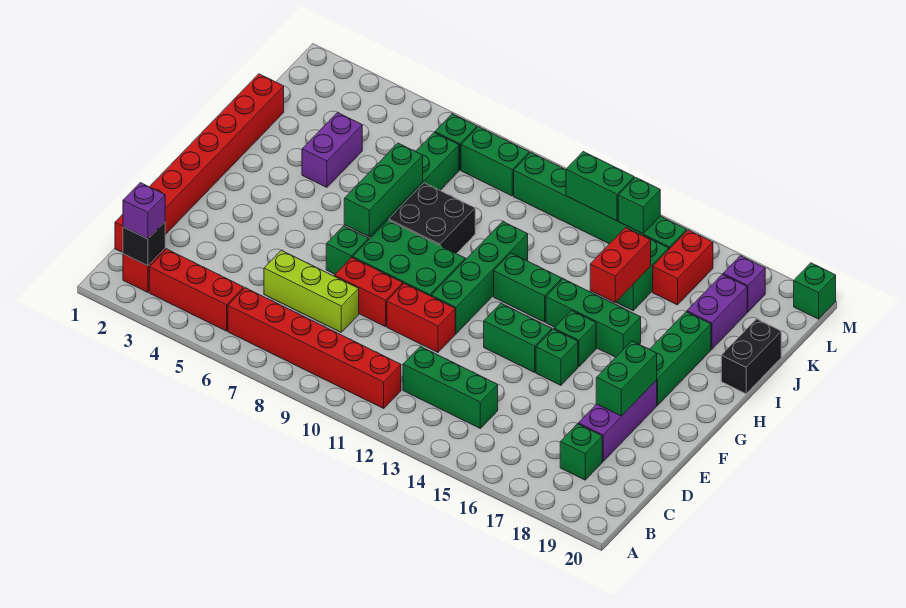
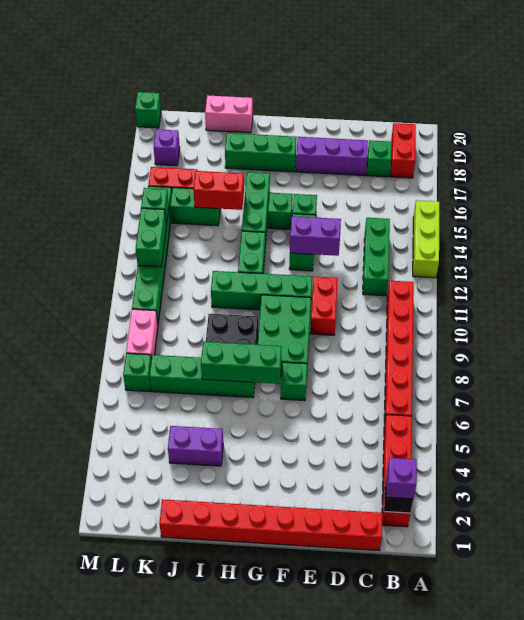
lime 1x3 brick [264,250,359,332] -> lime 1x3 brick moved to [413,200,439,278]
red 1x2 brick [335,258,403,327] -> red 1x2 brick moved to [390,123,416,178]
green 1x2 brick [596,341,657,416] -> none
black 1x2 brick [721,319,781,394] -> pink 1x2 brick [205,95,253,133]
purple 1x2 brick [687,274,747,349] -> purple 1x2 brick moved to [290,216,341,256]
green 1x2 brick [461,127,529,196] -> pink 1x2 brick [126,309,158,358]

